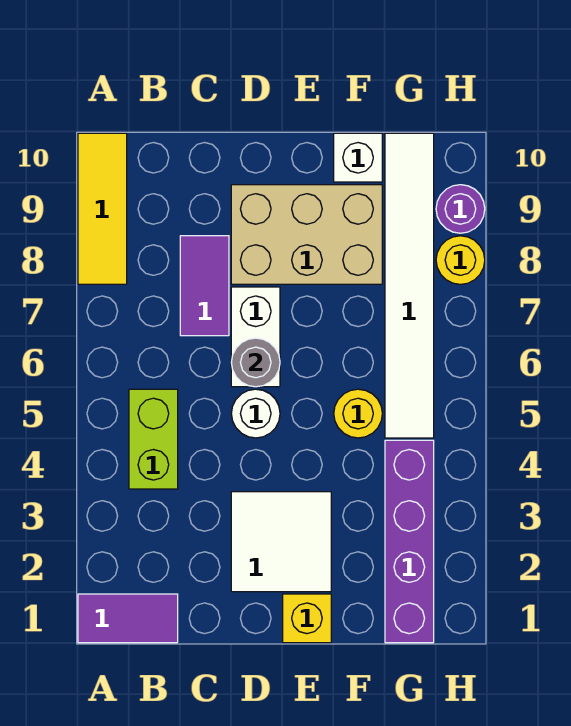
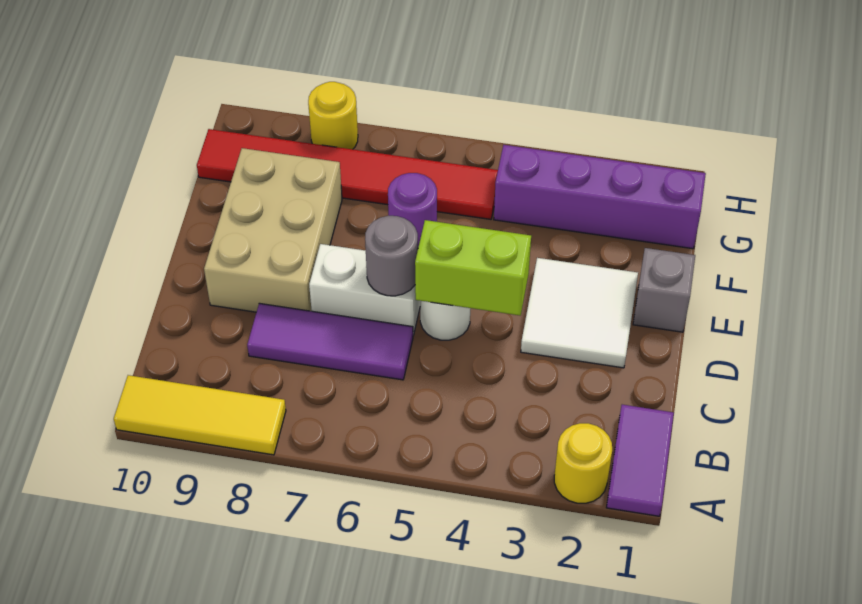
lime 1x2 brick [129,389,178,489] -> lime 1x2 brick moved to [415,220,531,315]
purple 1x2 tile [180,236,229,336] -> purple 1x3 tile [247,303,413,380]
yellow 1x1 brick [283,594,331,643] -> grey 1x1 brick [633,248,695,332]
yellow 1x1 round brick [334,389,382,438] -> yellow 1x1 round brick moved to [554,423,612,503]
white 1x1 brick [334,133,382,182] -> none
white 1x6 tile [385,133,434,438] -> red 1x6 tile [197,129,498,219]
purple 1x1 round brick [436,185,485,233] -> purple 1x1 round brick moved to [388,173,437,247]

